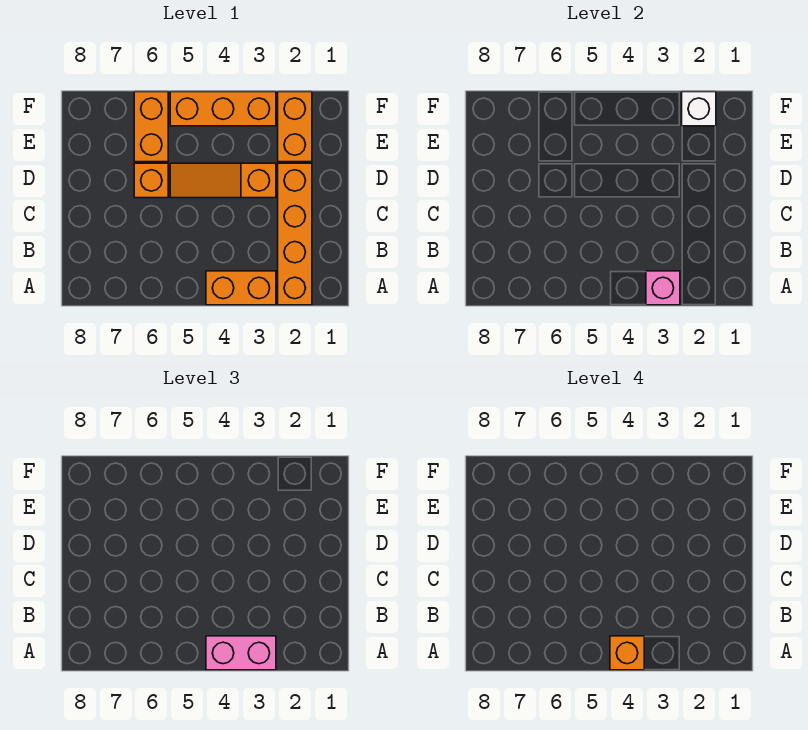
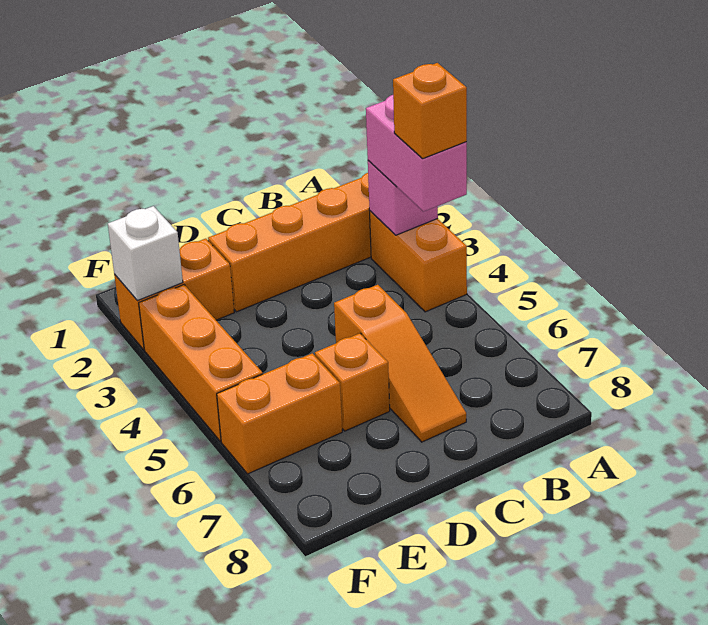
orange 1x3 slope [170,163,276,198] -> orange 1x3 slope moved to [334,285,466,442]

